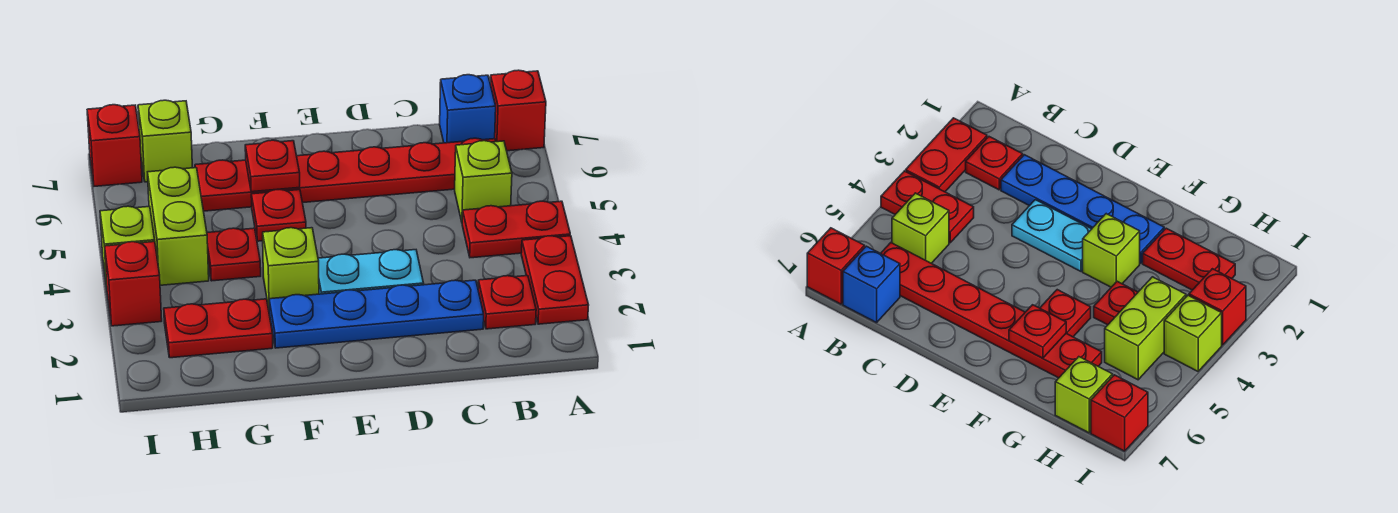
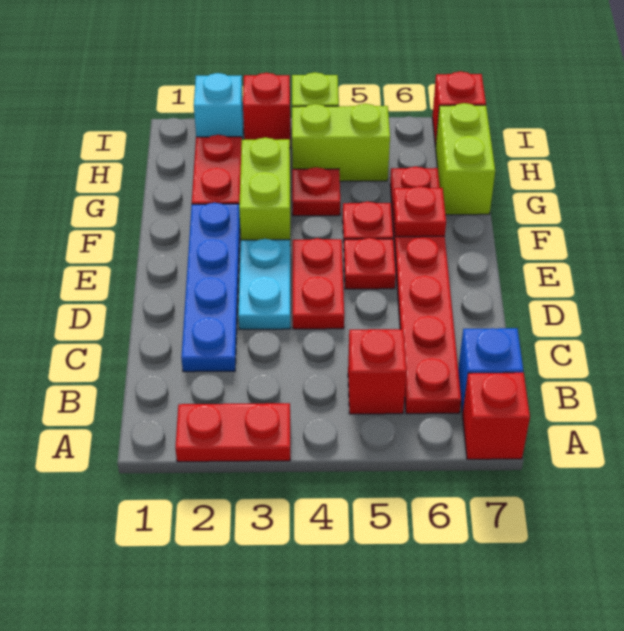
red 1x2 plate [462,201,570,258] -> red 1x2 plate moved to [293,238,344,329]
red 1x1 plate [478,276,536,329] -> red 1x1 plate moved to [344,238,396,289]
lime 1x1 brick [455,141,512,222] -> red 1x1 brick [348,329,406,414]
lime 1x1 brick [263,228,319,308] -> lime 1x2 brick [239,137,290,240]
lime 1x1 brick [138,100,192,182] -> lime 1x2 brick [436,103,495,215]
none -> cyan 1x1 brick [194,73,244,140]

